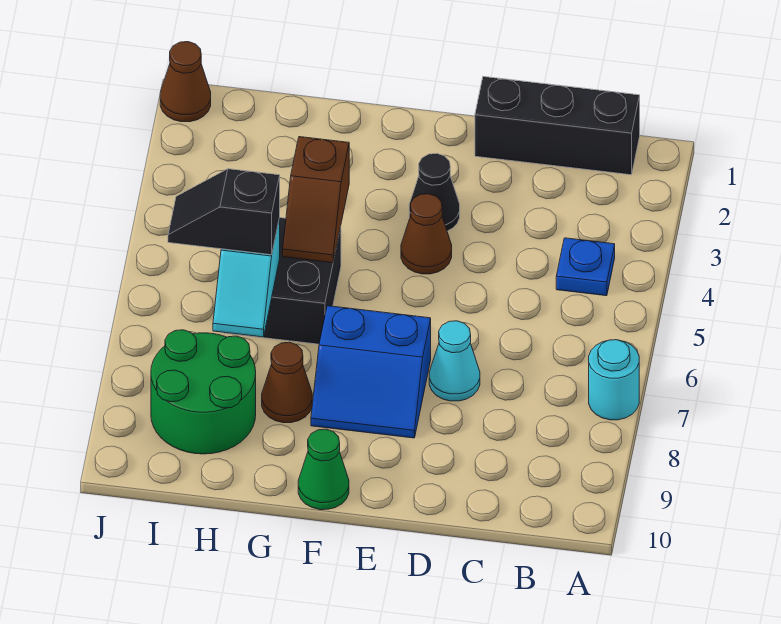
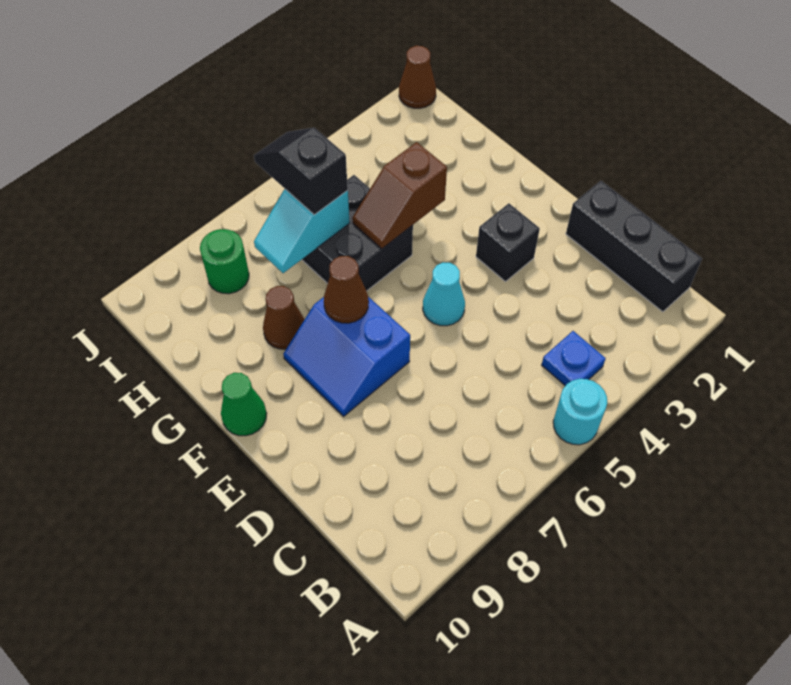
cyan 1x1 round brick [589,340,639,420] -> cyan 1x1 round brick moved to [553,379,607,445]
cyan 1x1 cone [429,321,480,401] -> cyan 1x1 cone moved to [423,263,465,326]
black 1x1 cone [409,153,460,231] -> black 1x1 brick [476,203,540,282]
brown 1x1 cone [401,194,452,274] -> brown 1x1 cone moved to [324,256,369,323]
green 2x2 round brick [151,330,256,454] -> green 1x1 round brick [200,229,249,294]

